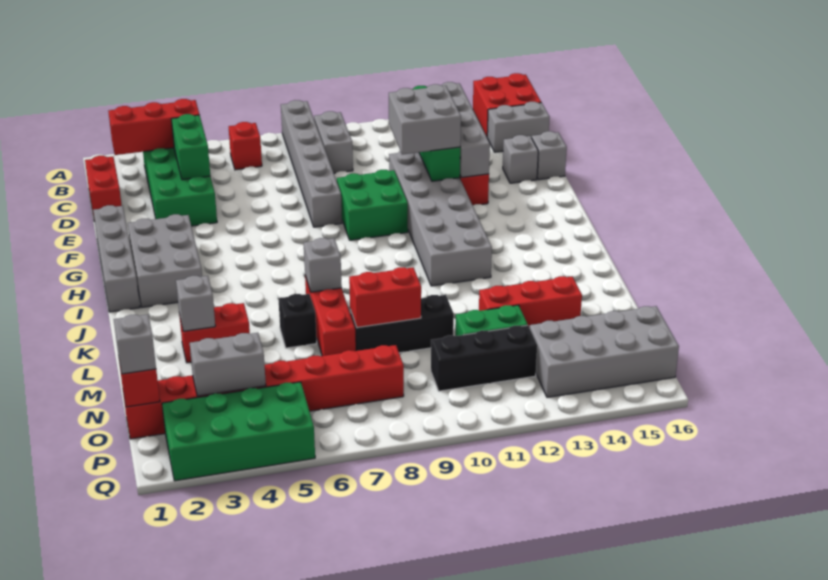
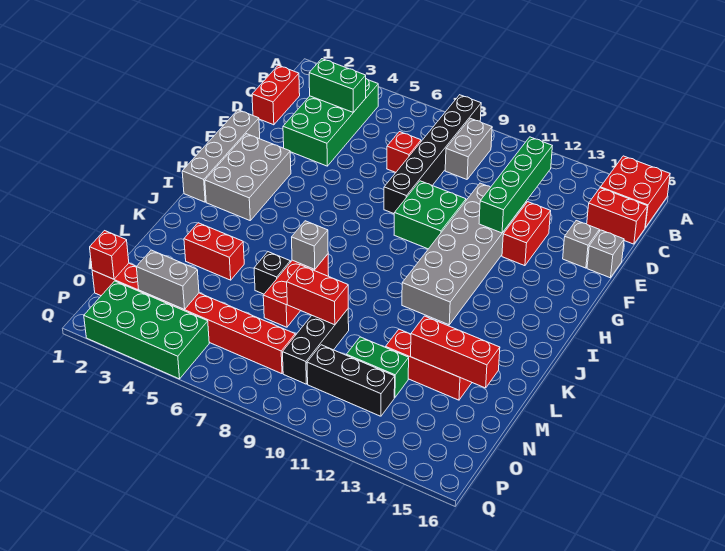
grey 1x6 brick [281,100,342,227] -> black 1x6 brick [384,95,481,214]
red 1x3 brick [108,99,200,155] -> red 1x3 brick moved to [411,316,500,388]
red 1x1 brick [229,122,262,170] -> red 1x1 brick moved to [387,132,421,172]
green 1x2 brick [171,114,210,180] -> green 1x2 brick turned to [309,59,366,112]
grey 1x4 brick [441,82,490,177] -> none
grey 1x2 brick [487,102,550,152] -> red 1x2 brick [587,188,647,244]
grey 2x2 brick [389,84,461,155] -> none
grey 1x1 brick [176,276,215,331] -> none
black 1x3 brick [350,295,454,353] -> black 1x3 brick turned to [283,309,349,384]
grey 1x1 brick [114,314,156,374] -> none
grey 2x4 brick [530,306,679,397] -> none

